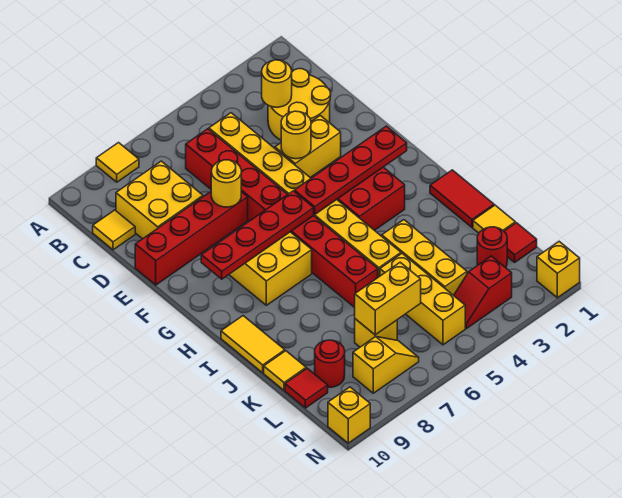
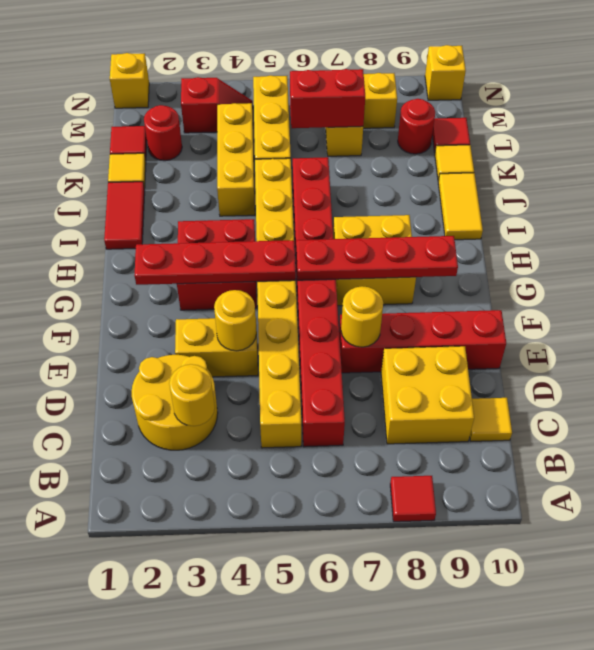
yellow 1x1 tile [96,143,139,182] -> red 1x1 tile [390,476,436,522]
yellow 1x2 brick [355,262,421,335] -> red 1x2 brick [290,69,365,128]

